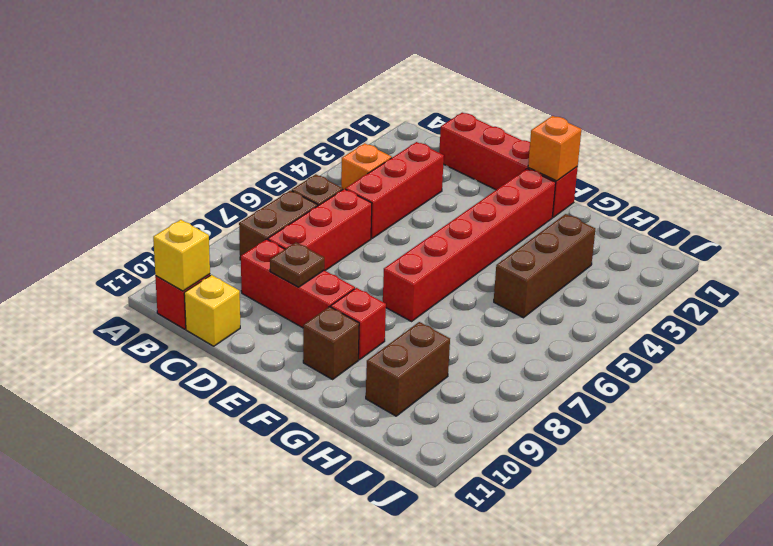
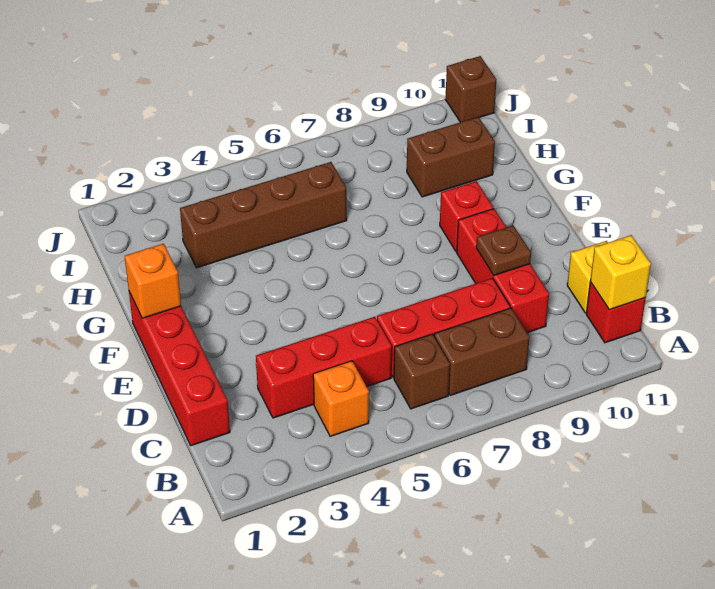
red 1x6 brick [383,169,556,321] -> none
brown 1x1 brick [303,306,359,379] -> brown 1x1 brick moved to [445,56,496,122]
brown 1x3 brick [494,214,595,318] -> brown 1x4 brick [180,162,347,268]

